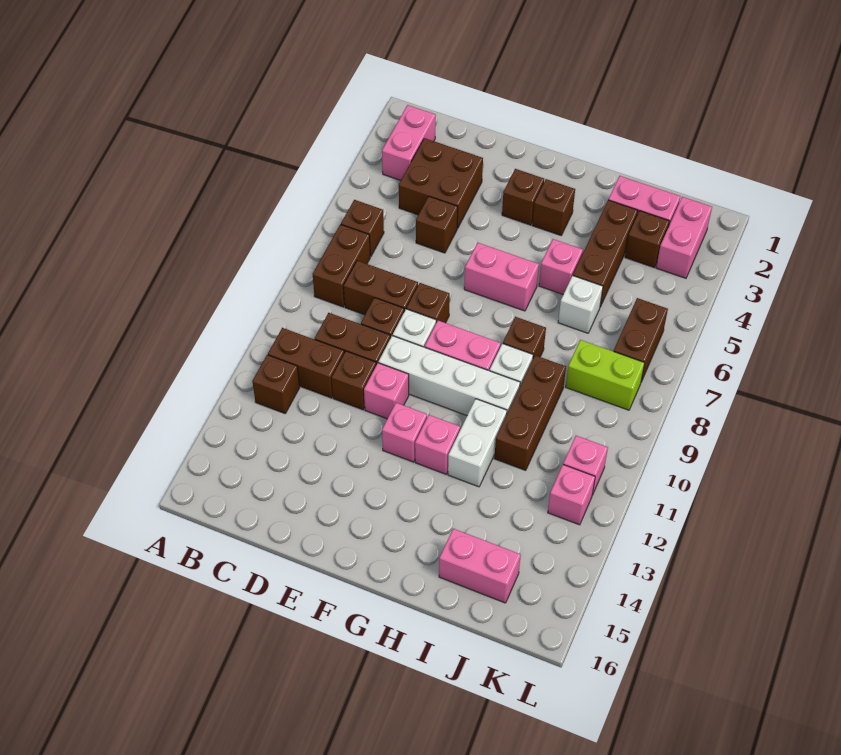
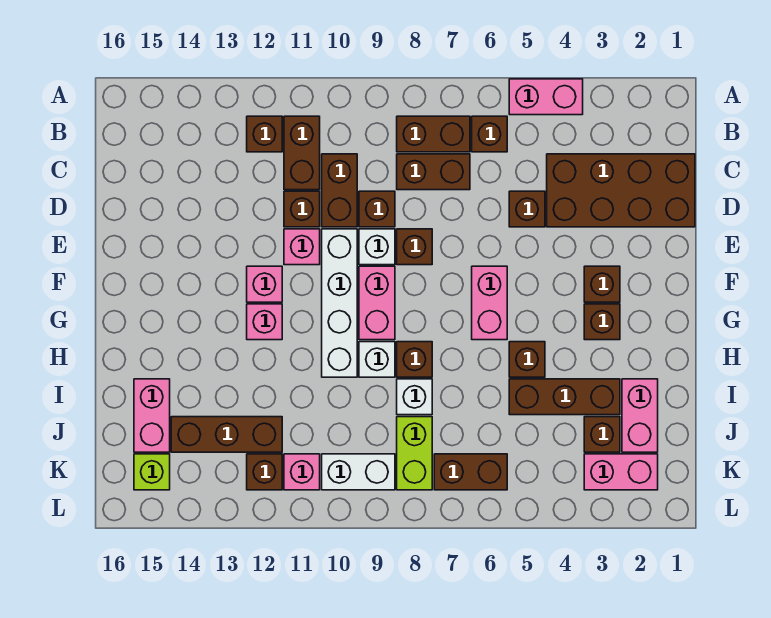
pink 1x2 brick [382,105,436,181] -> pink 1x2 brick moved to [509,79,583,115]
brown 2x2 brick [399,138,483,228] -> brown 2x4 brick [547,154,695,227]
brown 1x2 brick [344,261,418,315] -> brown 1x2 brick turned to [397,154,470,190]
pink 1x1 brick [539,239,583,294] -> brown 1x1 brick [509,342,545,377]
white 1x2 brick [448,399,507,487] -> white 1x2 brick moved to [322,454,395,490]
white 1x1 brick [558,276,603,333] -> white 1x1 brick moved to [397,379,432,415]
brown 1x3 brick [494,355,566,470] -> brown 1x3 brick moved to [171,417,282,452]
pink 1x1 brick [548,465,595,525] -> brown 1x1 brick [247,454,282,490]
none -> lime 1x1 brick [134,454,170,490]

